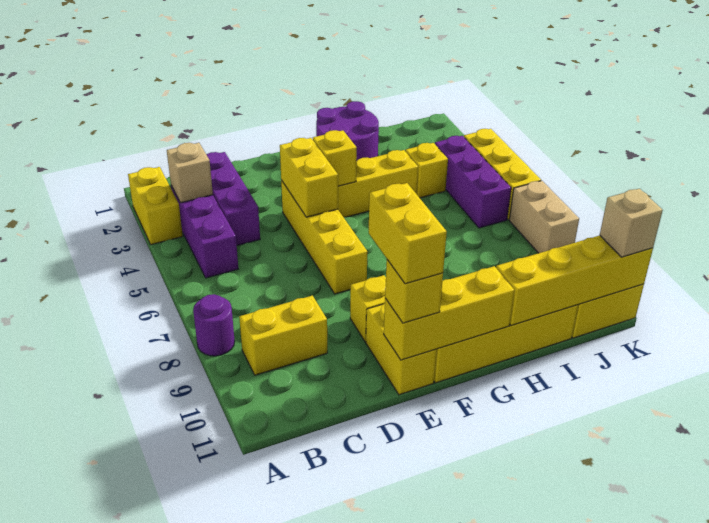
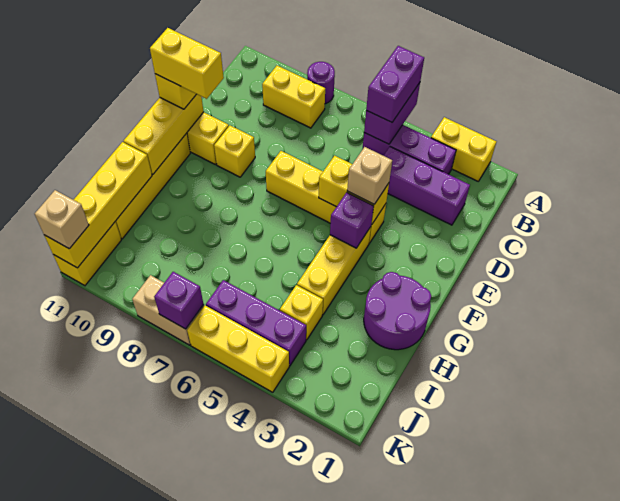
none -> purple 1x2 brick [364,83,420,144]
none -> purple 1x2 brick [366,46,424,122]
tan 1x1 brick [167,143,213,203] -> tan 1x1 brick moved to [347,147,392,204]
yellow 1x2 brick [239,295,327,375] -> yellow 1x2 brick turned to [262,66,325,128]
yellow 1x1 brick [313,130,357,186] -> purple 1x1 brick [330,192,374,248]
none -> purple 1x1 brick [154,272,204,329]

